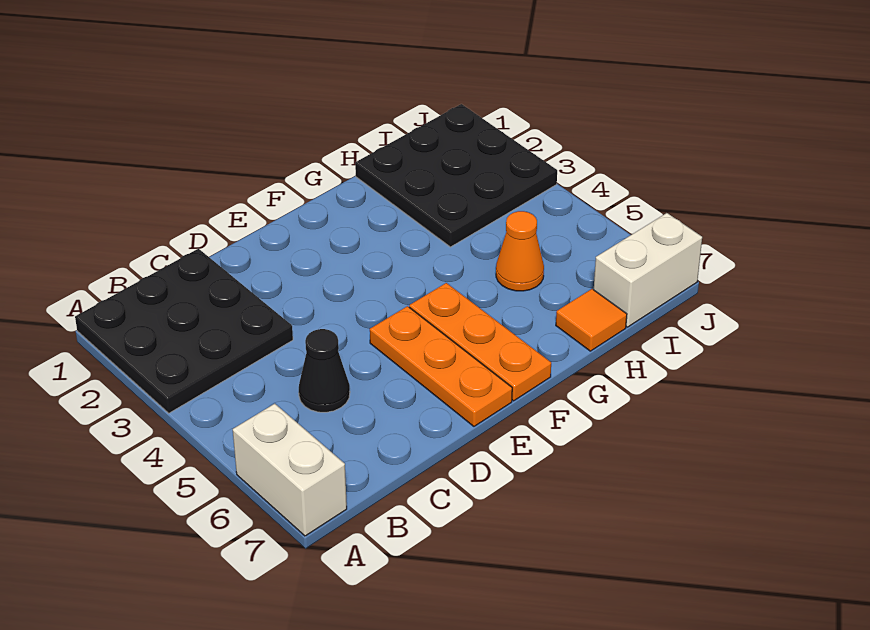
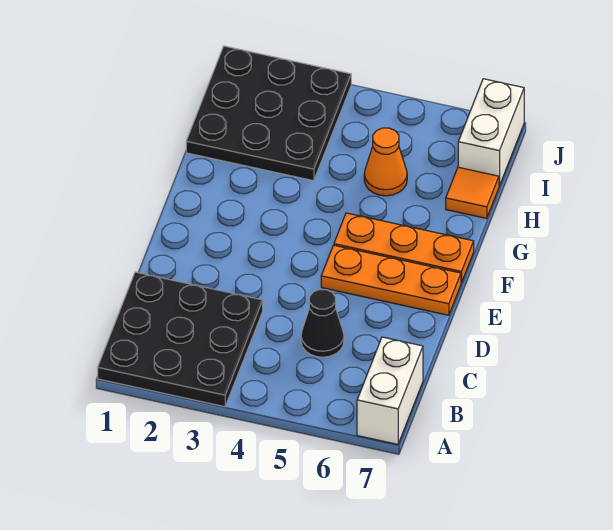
white 1x2 brick [233,404,347,536] -> white 1x2 brick turned to [357,337,423,444]

